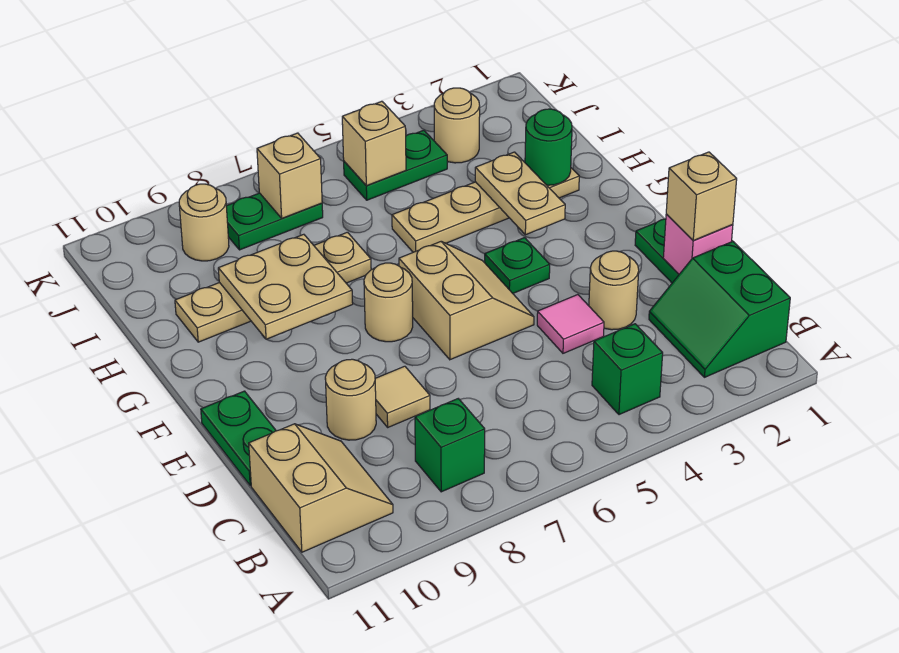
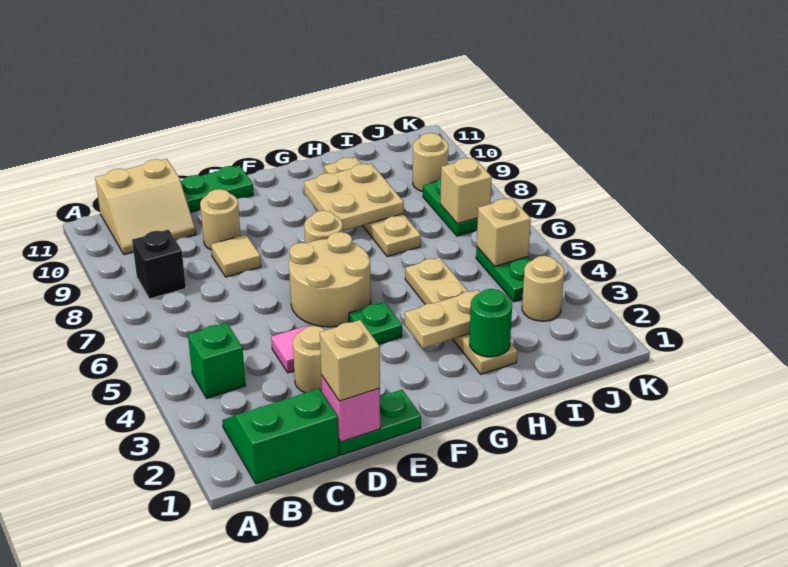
green 1x1 brick [415,399,485,492] -> black 1x1 brick [132,230,186,299]
tan 2x2 slope [399,242,534,360] -> tan 2x2 round brick [289,232,371,327]

